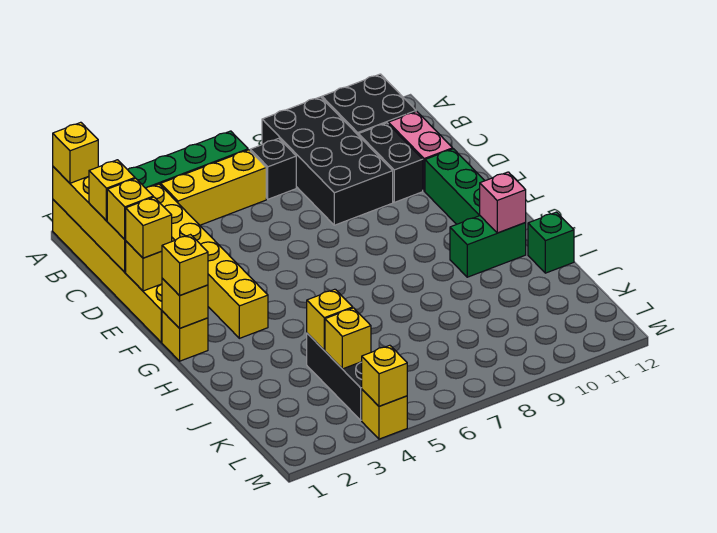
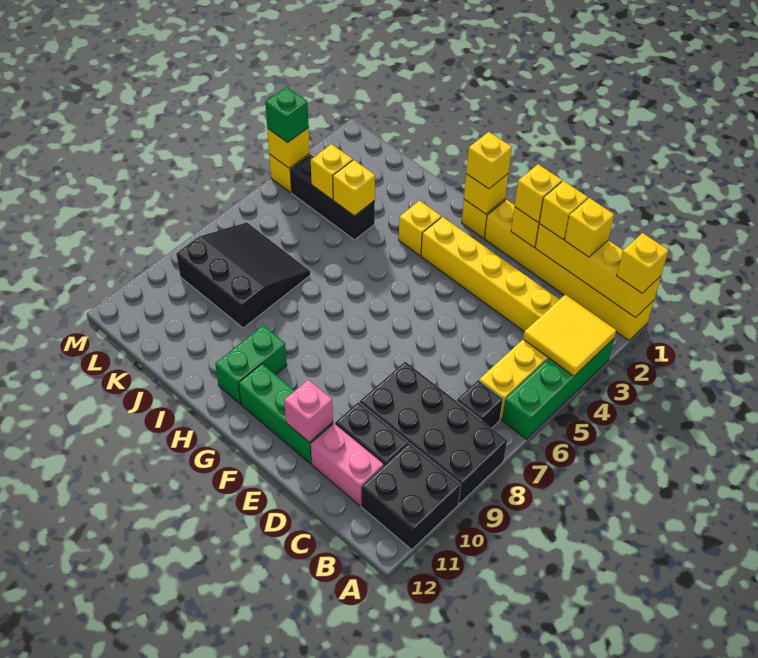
none -> yellow 2x2 tile [523,294,616,376]
none -> yellow 1x1 brick [399,201,441,256]
pink 1x1 brick [480,172,526,233] -> pink 1x1 brick moved to [284,380,333,442]
green 1x1 brick [528,212,574,273] -> green 1x1 brick moved to [265,87,309,143]
none -> black 3x3 slope [176,223,310,328]

